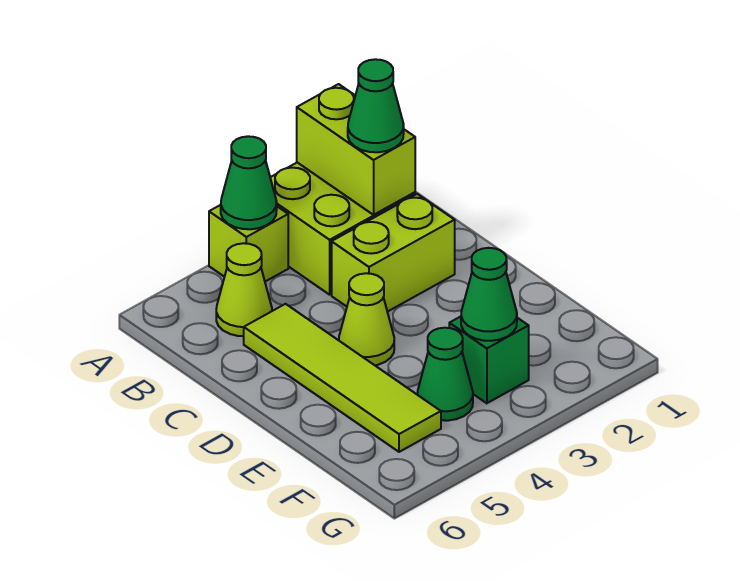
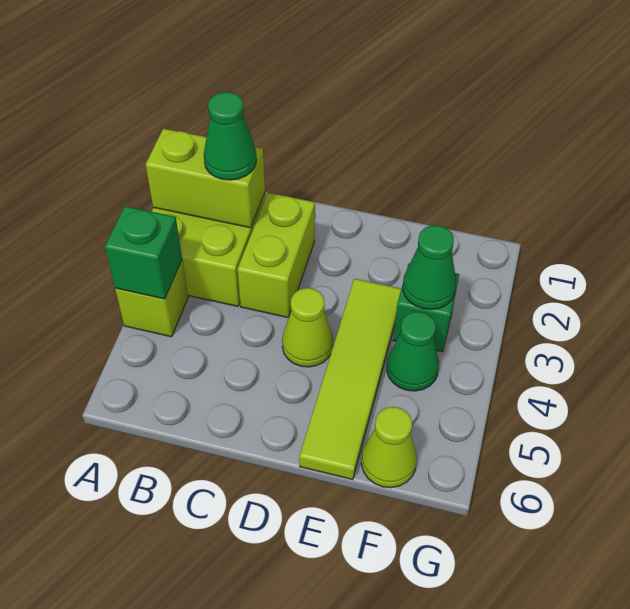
green 1x1 cone [221,136,277,229] -> green 1x1 brick [105,206,182,299]
lime 1x1 cone [216,243,272,336] -> lime 1x1 cone moved to [361,407,417,488]
lime 1x4 tile [244,304,441,452] -> lime 1x4 tile turned to [299,279,401,480]

